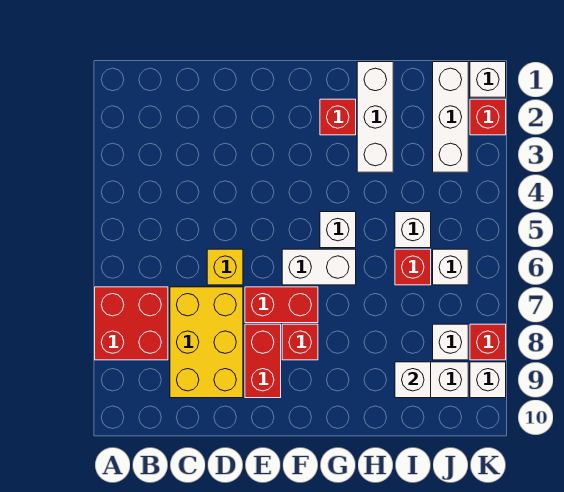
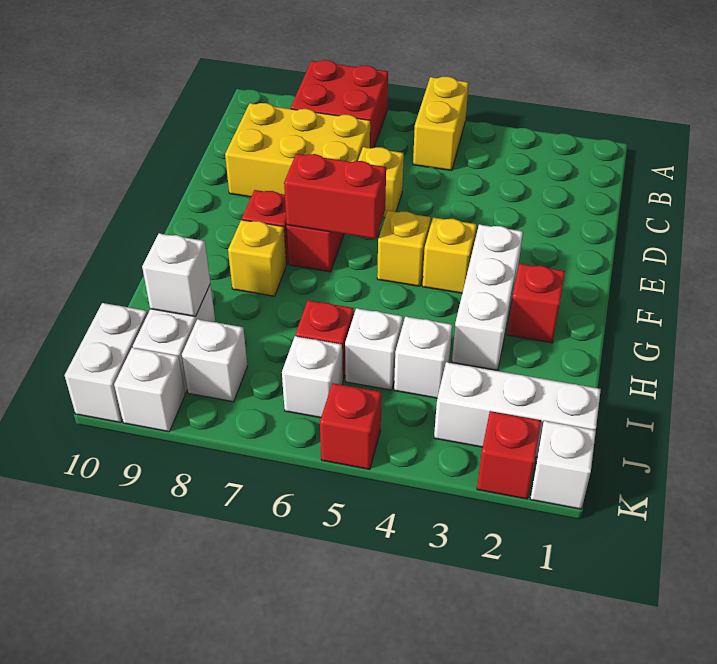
none -> yellow 1x2 brick [413,76,469,171]
red 1x2 brick [245,324,281,398] -> red 1x2 brick moved to [284,154,386,239]
none -> yellow 1x1 brick [422,217,477,293]
none -> yellow 1x1 brick [377,211,431,286]
white 1x2 brick [282,249,356,285] -> white 1x2 brick moved to [65,303,148,423]
white 1x1 brick [320,212,356,248] -> white 1x1 brick moved to [394,317,452,398]
none -> yellow 1x1 brick [228,220,286,296]
white 1x3 brick [357,62,393,172] -> white 1x3 brick turned to [452,225,523,370]
red 1x1 brick [470,324,506,360] -> red 1x1 brick moved to [320,383,381,469]

